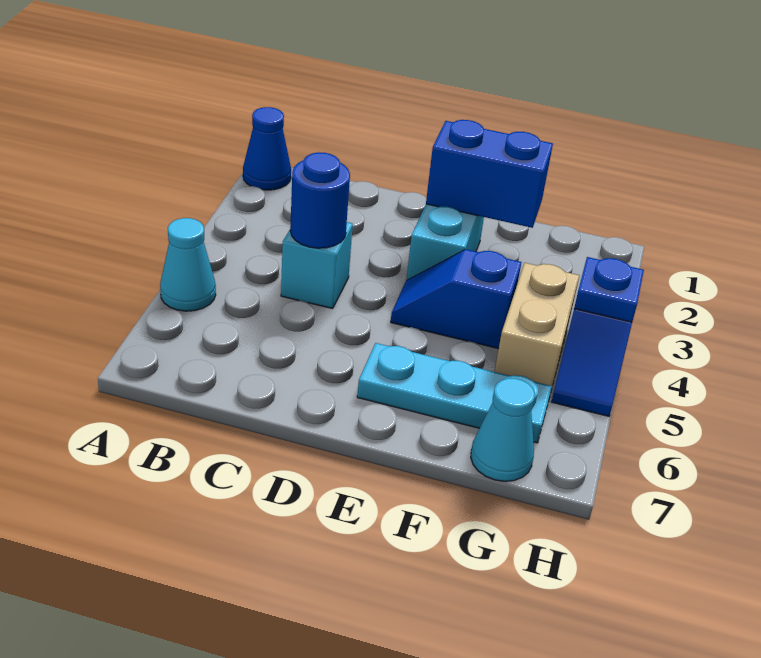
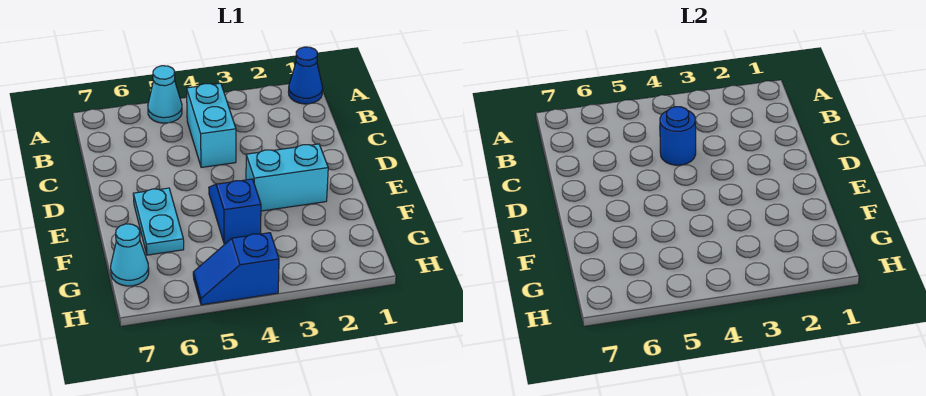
cyan 1x1 brick [281,222,353,309] -> cyan 1x2 brick [187,83,236,167]
blue 1x2 brick [426,120,553,228] -> none
cyan 1x3 plate [357,343,552,443] -> cyan 1x2 plate [133,188,184,255]
tan 1x2 brick [494,263,580,393] -> none
blue 1x1 plate [574,257,644,322] -> none

